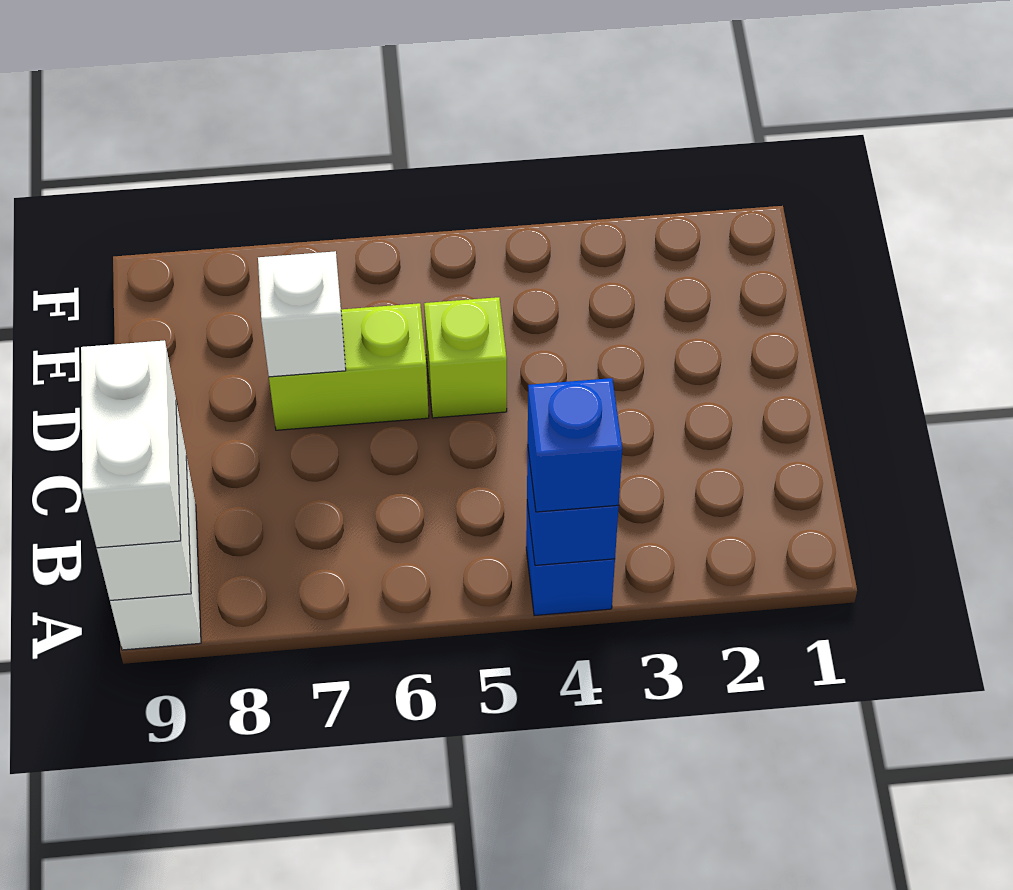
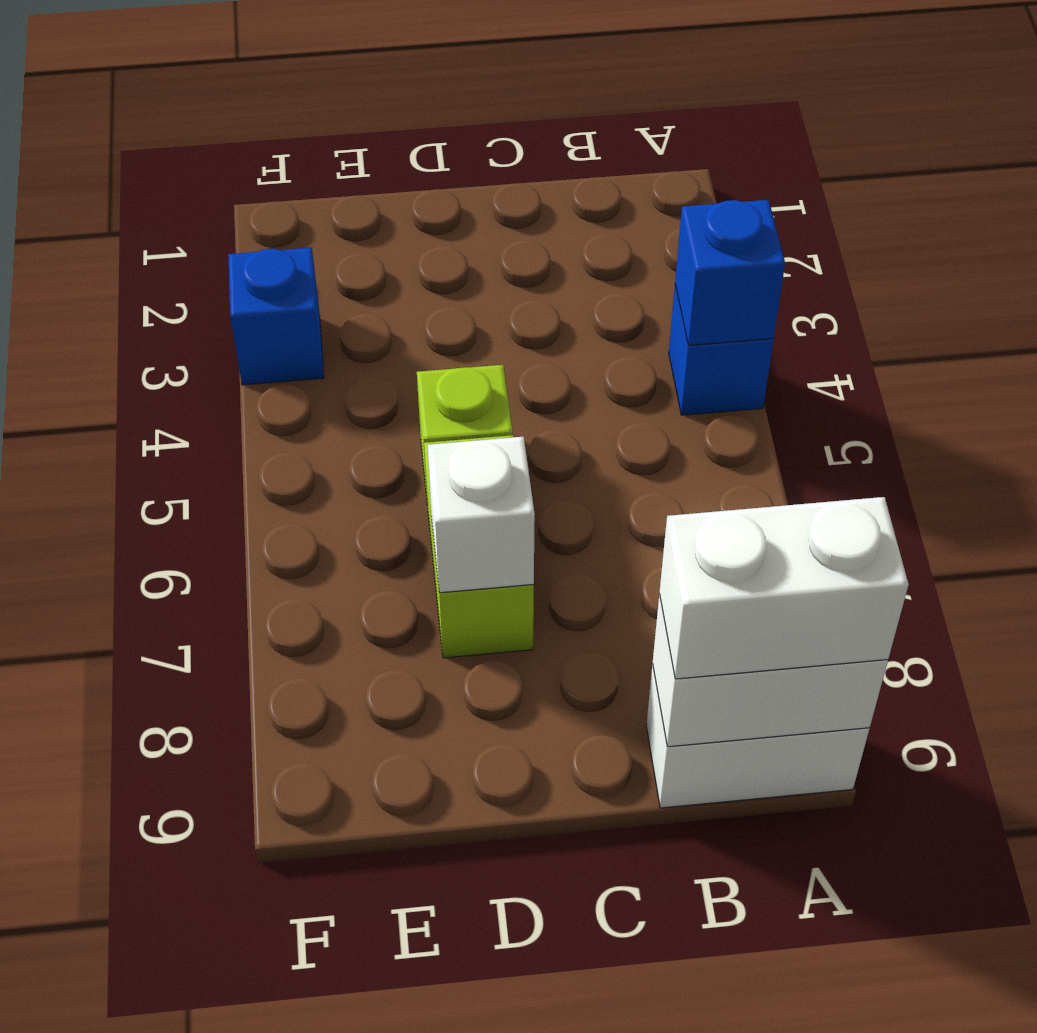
blue 1x1 brick [528,378,622,512] -> blue 1x1 brick moved to [228,248,324,385]

